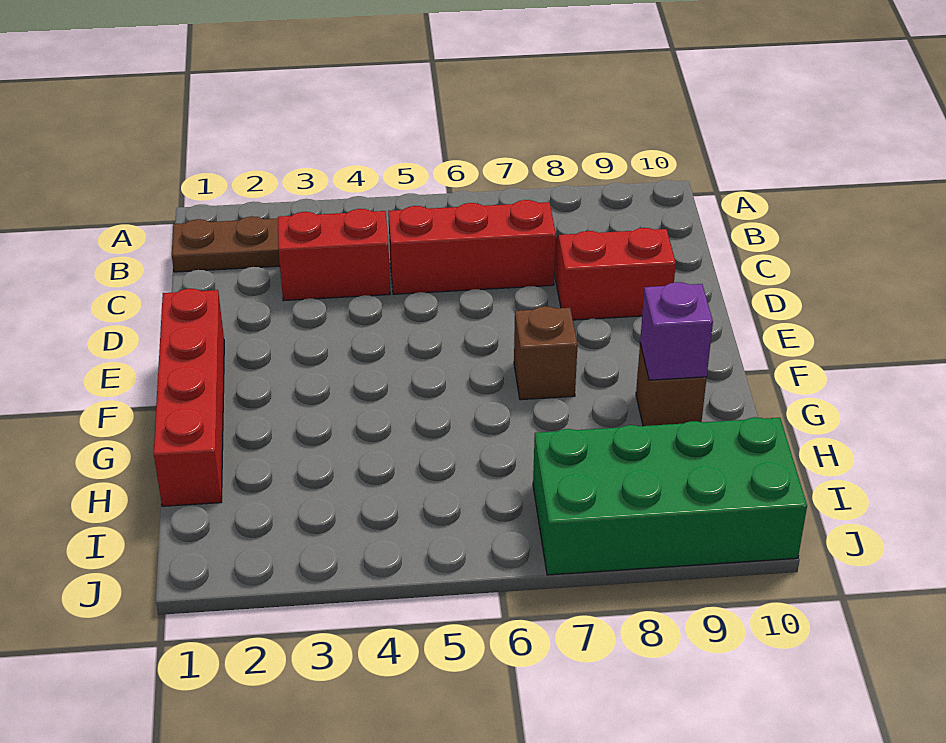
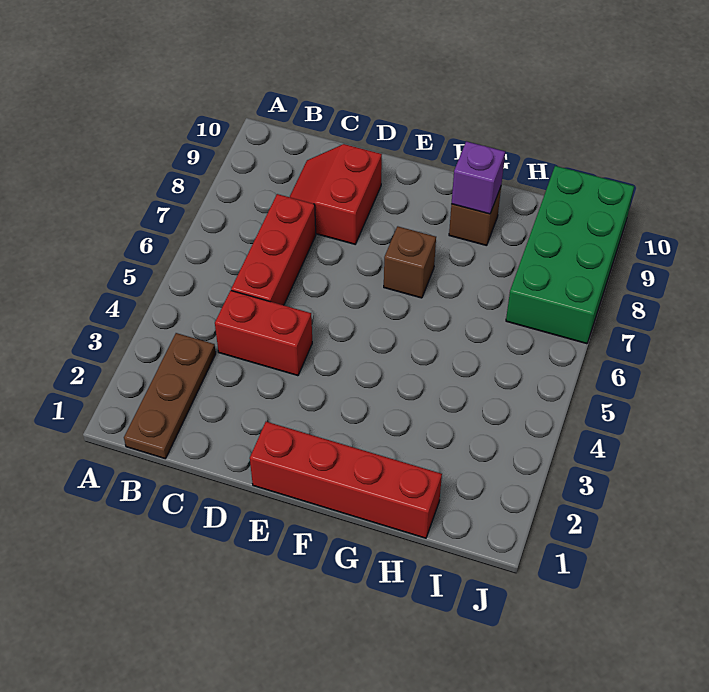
red 1x2 brick [278,209,390,301] -> red 1x2 brick turned to [215,290,312,376]

